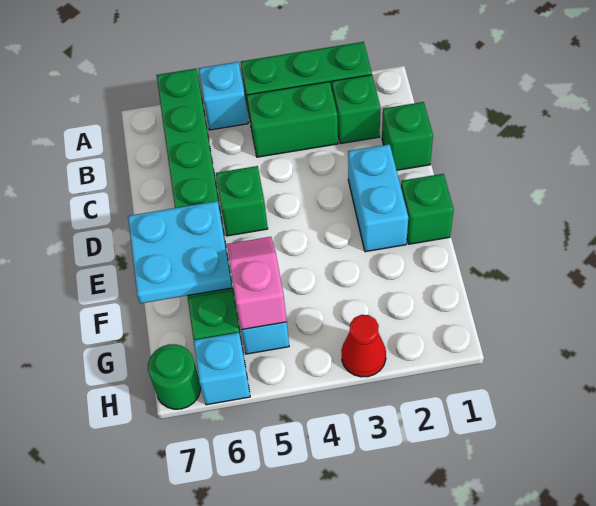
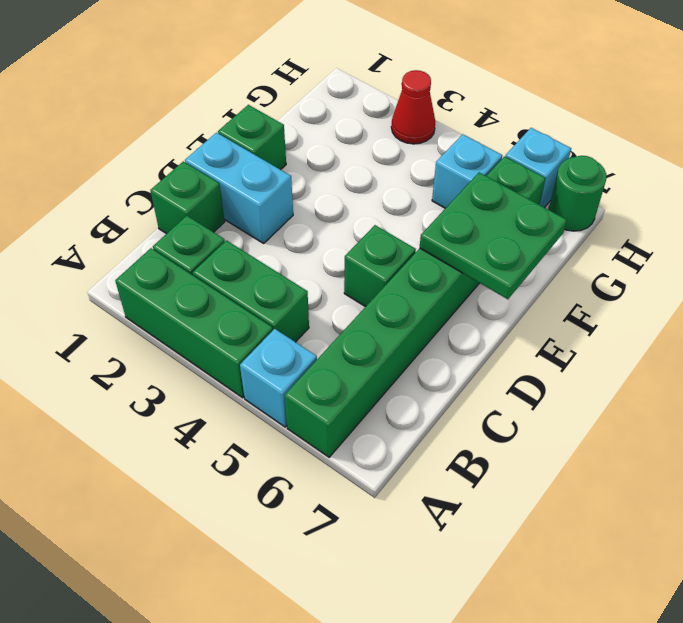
cyan 1x2 brick [348,144,408,252] -> cyan 1x2 brick turned to [185,133,293,243]
cyan 2x2 plate [128,201,232,303] -> green 2x2 plate [420,172,567,299]
pink 1x2 slope [227,237,287,330] -> none

